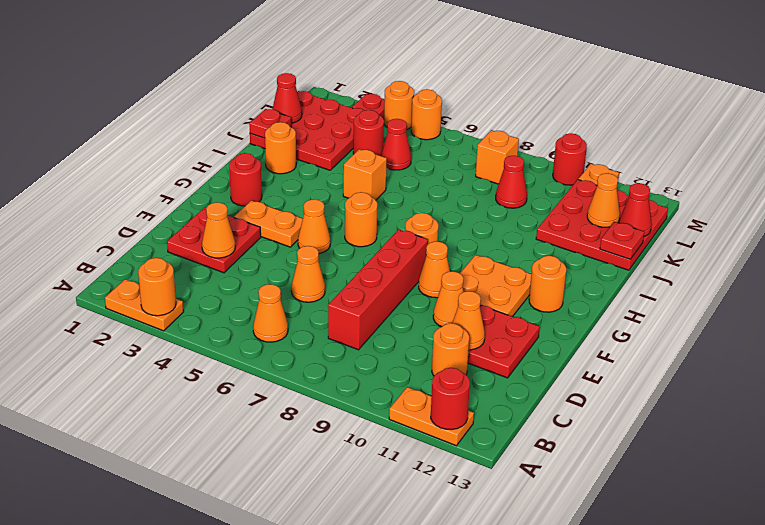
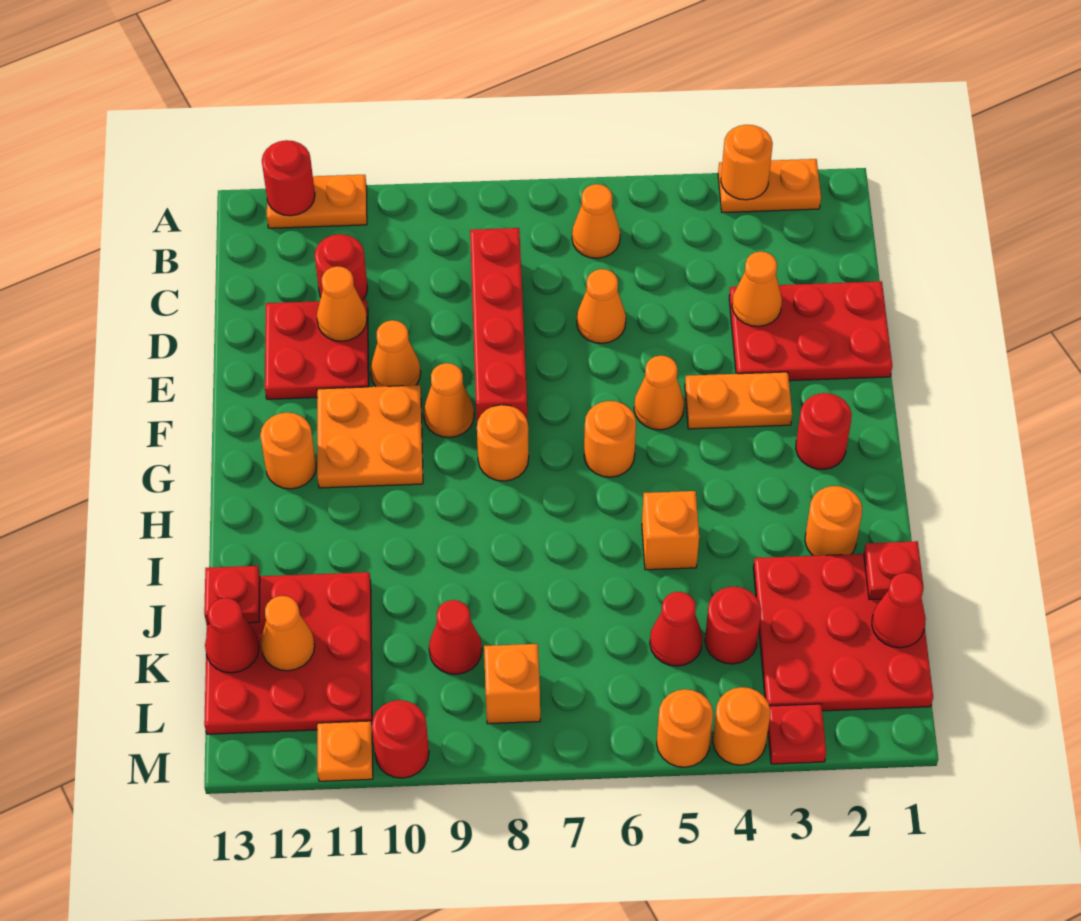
orange 1x1 round brick [432,323,469,376] -> red 1x1 round brick [315,234,368,300]
red 2x2 plate [167,207,261,273] -> red 2x3 plate [729,281,892,381]

